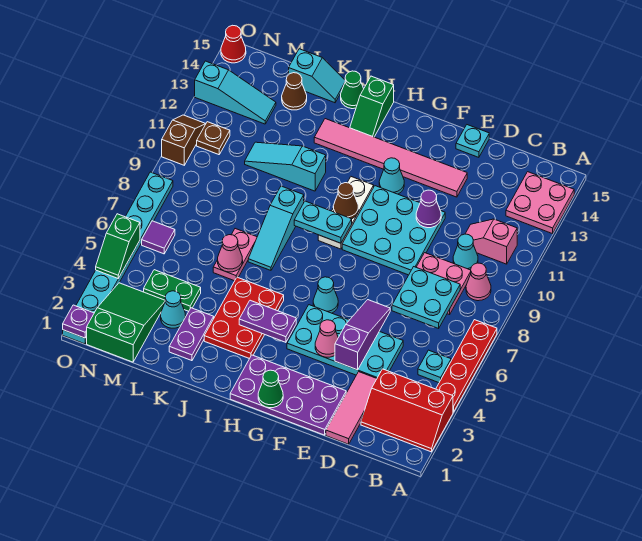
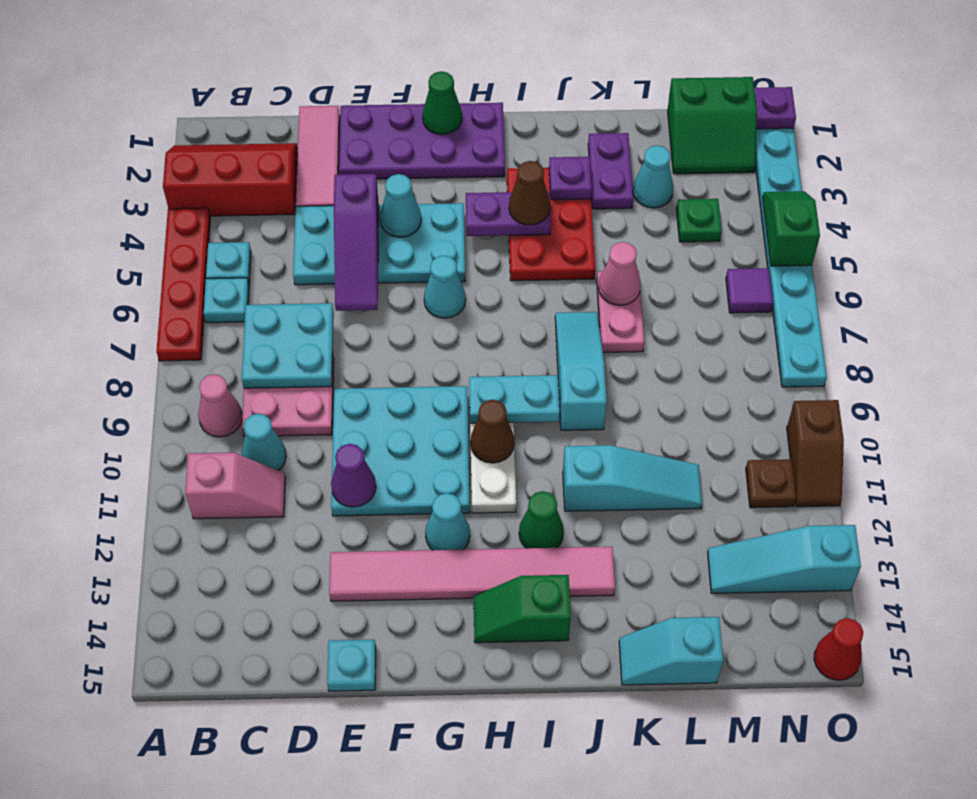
pink 2x2 plate [506,172,574,234] -> none
none -> cyan 1x1 plate [204,278,249,323]
pink 1x1 cone [315,320,338,357] -> cyan 1x1 cone [380,174,421,237]
green 1x2 slope [350,76,394,137] -> green 1x2 slope turned to [474,575,571,643]
none -> purple 1x1 plate [549,157,592,200]
green 1x1 cone [341,71,364,109] -> green 1x1 cone moved to [519,491,564,548]
green 1x2 plate [144,270,201,311] -> green 1x1 plate [676,199,722,242]
brown 1x1 cone [282,73,307,110] -> brown 1x1 cone moved to [509,161,550,225]
green 2x3 slope [86,283,165,362] -> green 2x2 slope [668,77,757,174]

